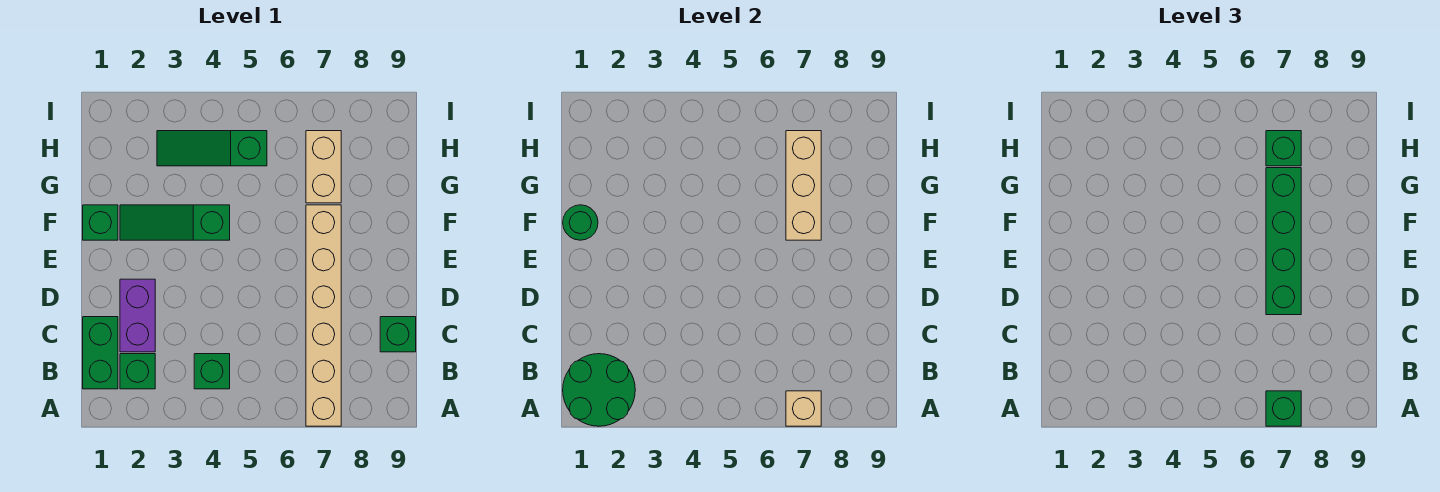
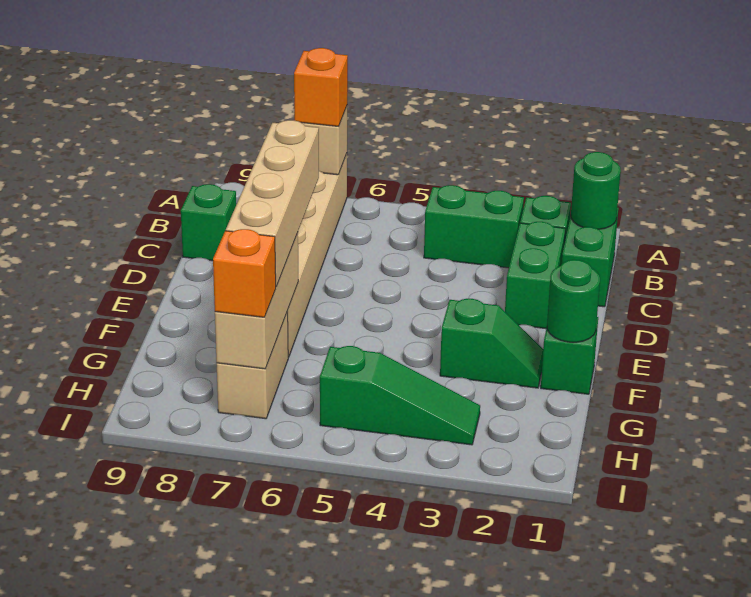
green 2x2 round brick [563,354,635,426] -> green 1x1 round brick [571,152,621,229]
green 1x1 brick [1266,391,1301,426] -> orange 1x1 brick [294,48,348,126]
green 1x1 brick [194,354,230,389] -> green 1x2 brick [424,185,524,268]
purple 1x2 brick [120,279,155,352] -> green 1x2 brick [505,222,565,329]
green 1x4 brick [1266,168,1301,315] -> tan 1x4 brick [226,120,319,287]
green 1x3 slope [120,205,230,240] -> green 1x2 slope [440,299,543,388]
green 1x1 brick [1266,131,1301,166] -> orange 1x1 brick [213,229,276,317]

